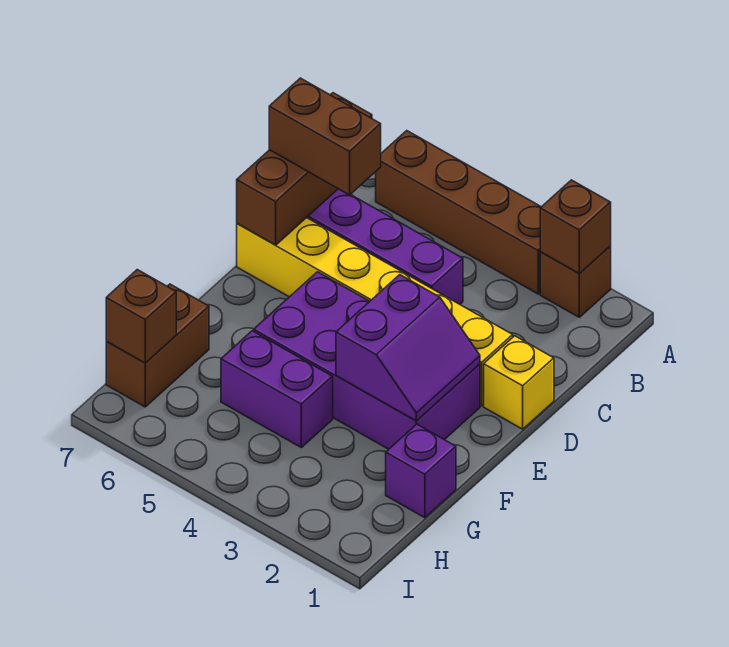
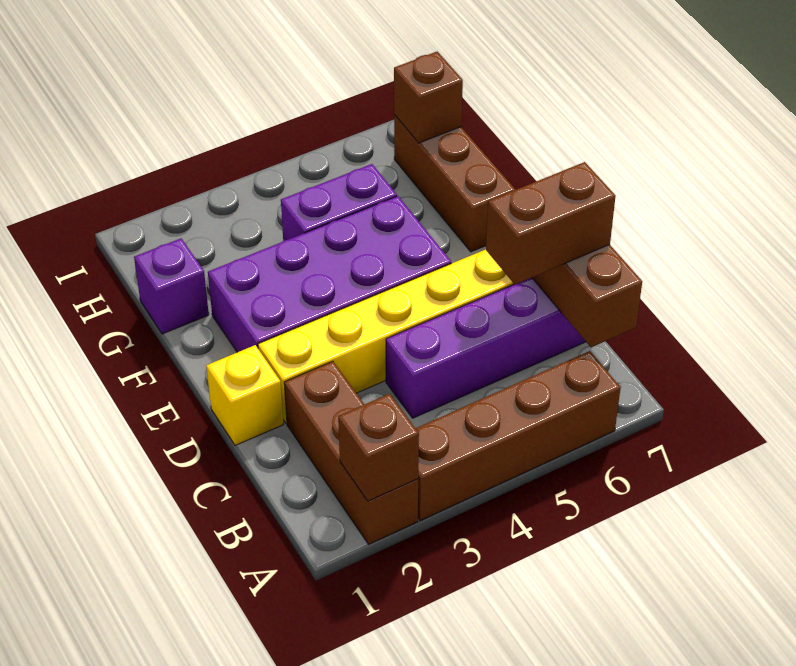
brown 1x1 brick [540,246,611,317] -> brown 1x3 brick [284,361,418,544]
purple 2x2 slope [336,275,480,421] -> none
brown 1x2 brick [106,284,209,407] -> brown 1x3 brick [394,115,516,252]

